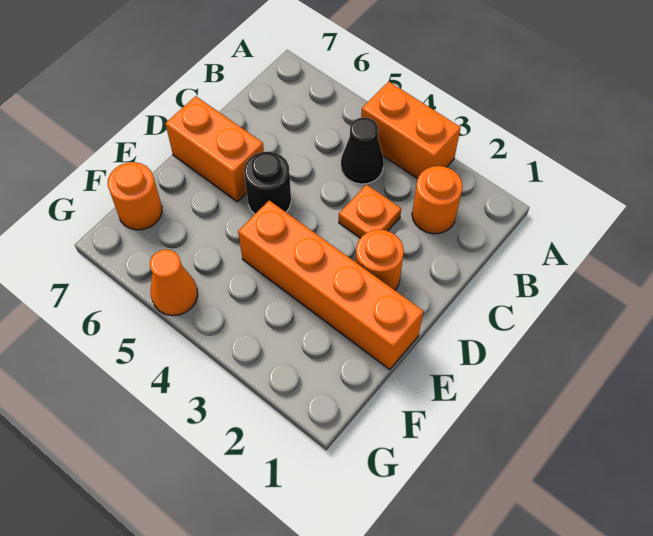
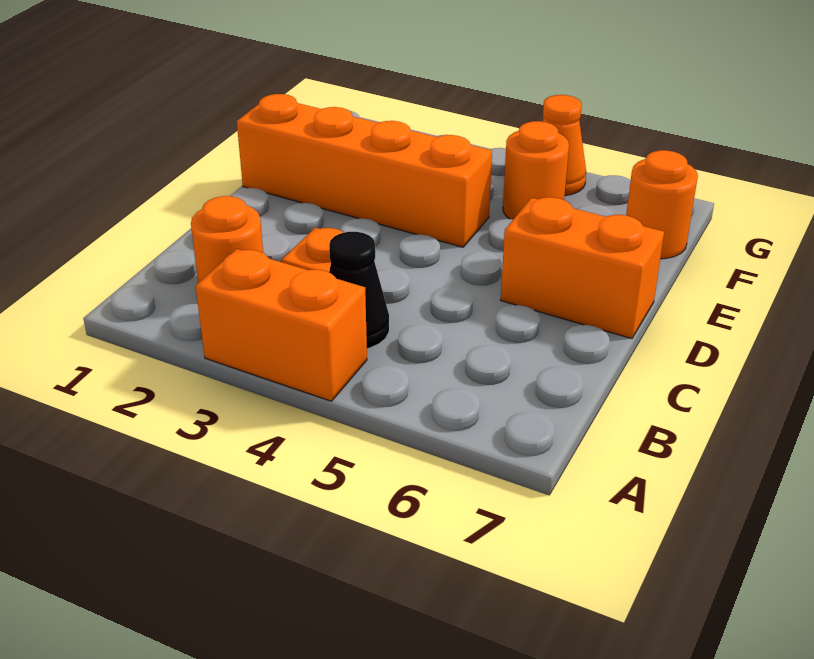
orange 1x1 round brick [355,230,404,290] -> orange 1x1 round brick moved to [503,121,569,220]
black 1x1 round brick [244,152,291,214] -> none

